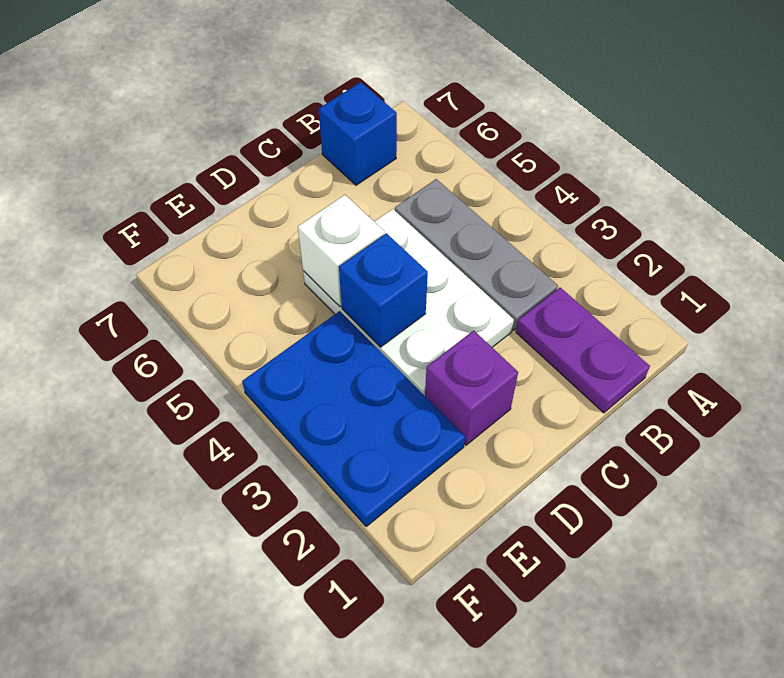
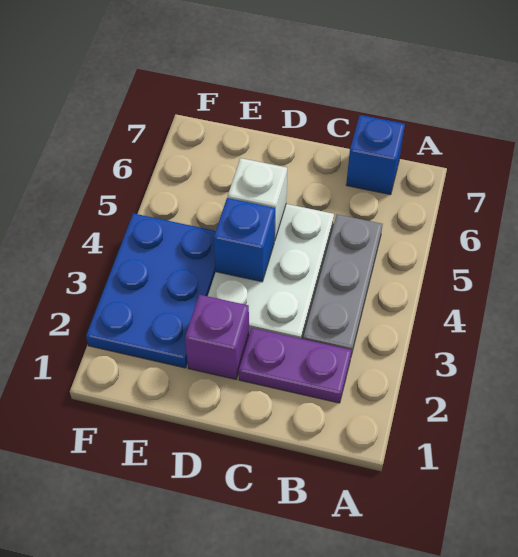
purple 1x2 plate [516,288,650,413] -> purple 1x2 plate turned to [239,328,352,403]

